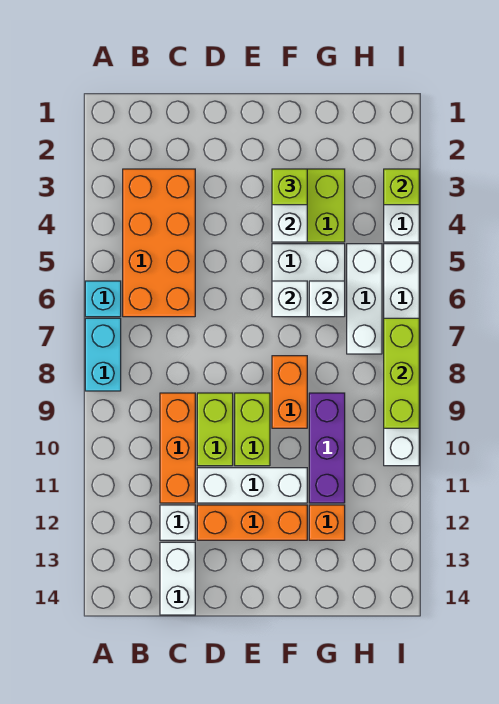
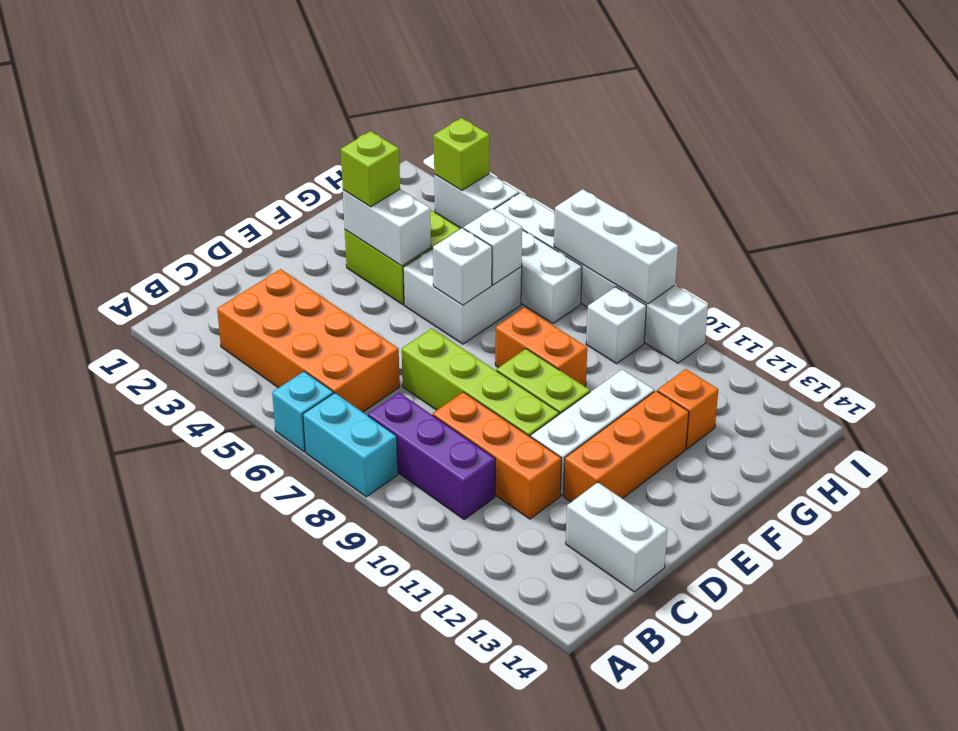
white 1x1 brick [160,505,195,540] -> white 1x1 brick moved to [586,287,646,364]
lime 1x2 brick [197,393,233,466] -> lime 1x4 brick [402,328,559,437]
purple 1x3 brick [309,393,345,503] -> purple 1x3 brick moved to [368,393,495,519]
lime 1x3 brick [384,318,419,428] -> white 1x3 brick [554,189,678,304]

